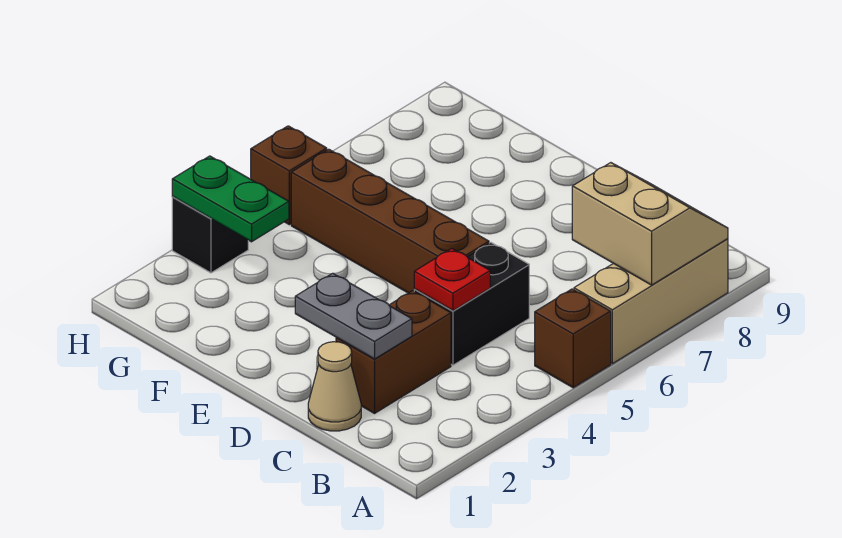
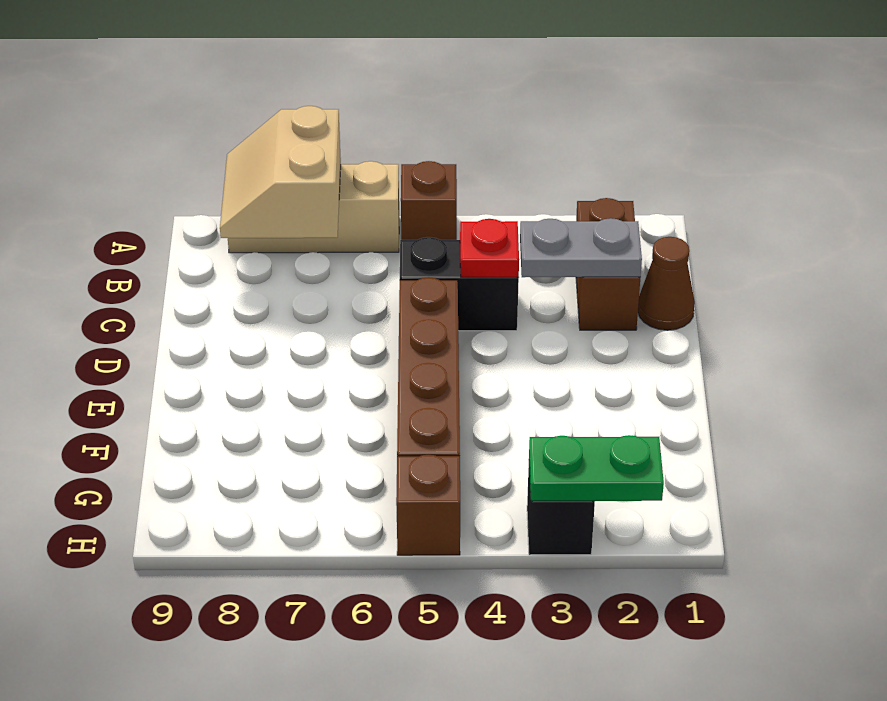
tan 1x1 cone [308,342,361,431] -> brown 1x1 cone [638,237,695,330]
brown 1x2 brick [336,291,451,413] -> brown 1x2 brick turned to [576,198,640,330]
grey 1x2 plate [295,273,412,359] -> grey 1x2 plate turned to [520,218,642,277]
green 1x2 plate [172,156,289,242] -> green 1x2 plate turned to [529,435,664,501]

